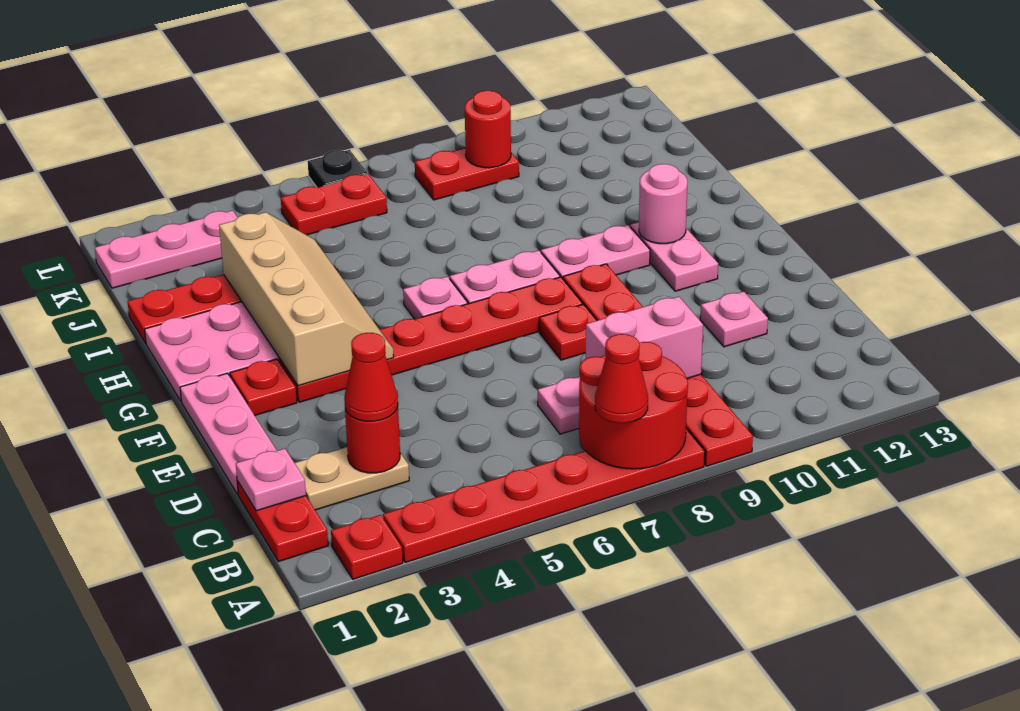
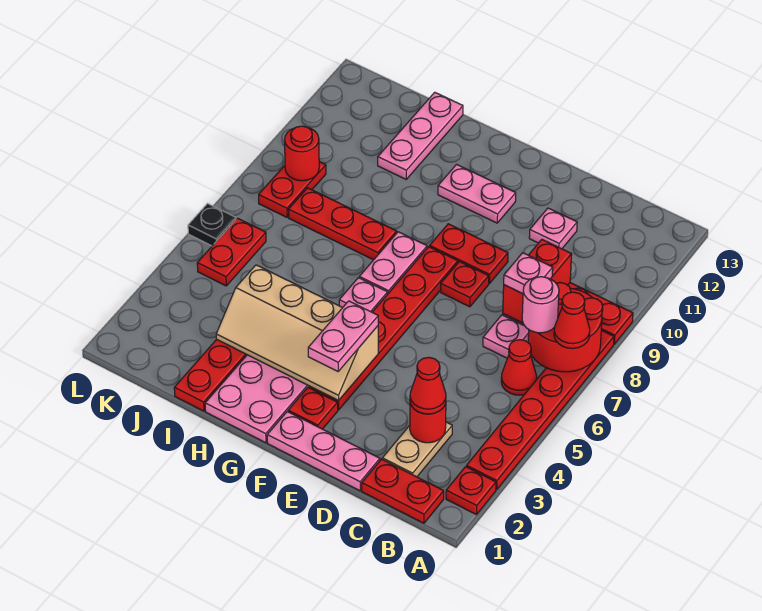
none -> red 1x1 cone [501,340,537,395]
pink 1x1 plate [236,448,306,511] -> pink 1x1 plate moved to [504,253,553,294]
pink 1x2 brick [586,297,703,379] -> red 1x2 brick [503,240,572,323]
tan 2x4 slope [219,212,394,386] -> tan 2x4 slope turned to [216,265,378,401]
pink 1x2 plate [541,225,650,279] -> pink 1x2 plate moved to [308,301,378,371]
pink 1x1 round brick [639,164,687,244] -> pink 1x1 round brick moved to [522,277,559,333]
none -> red 1x3 plate [288,188,397,260]
pink 1x3 plate [95,210,238,288] -> pink 1x3 plate moved to [378,92,463,179]

